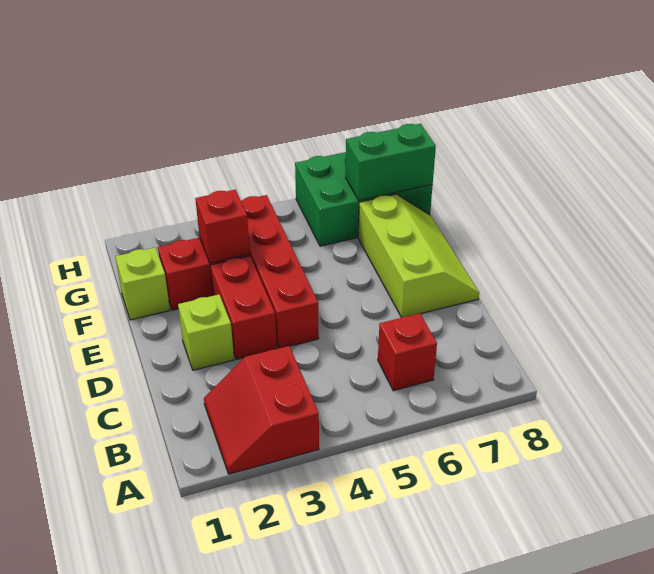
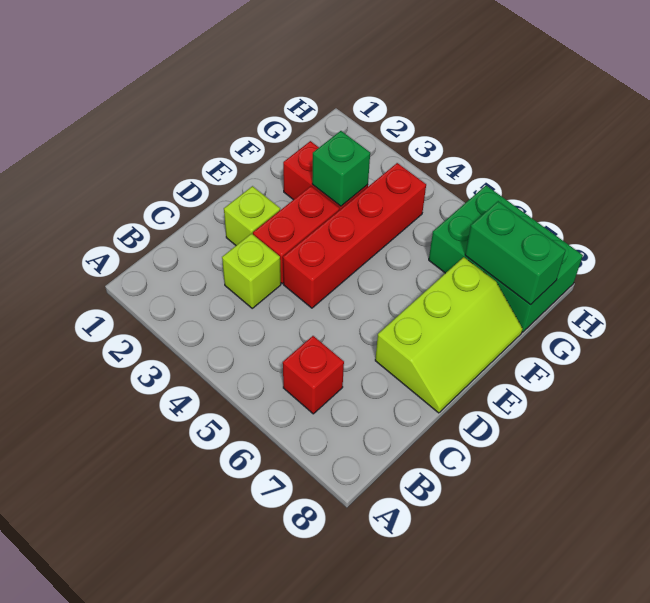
red 2x2 slope [204,346,319,474] -> none
lime 1x1 brick [115,247,170,320] -> lime 1x1 brick moved to [222,233,281,308]
red 1x1 brick [195,190,250,263] -> green 1x1 brick [312,131,370,206]

